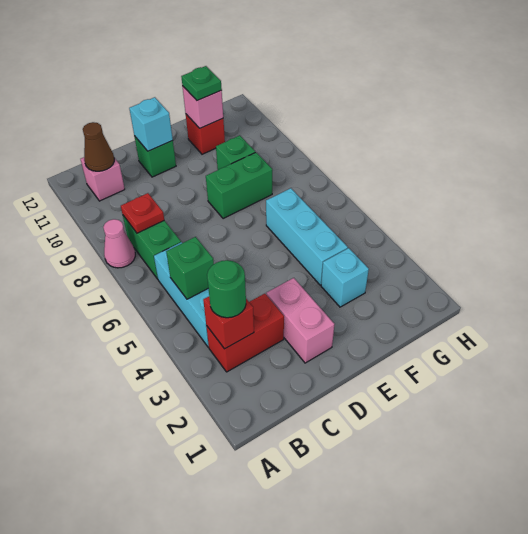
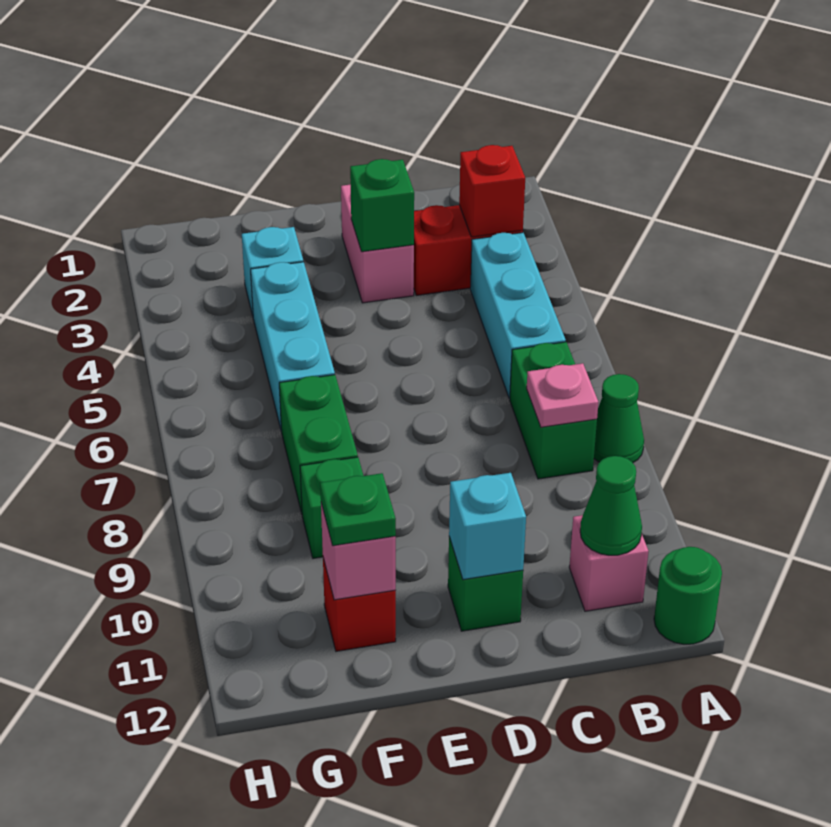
pink 1x1 cone [103,219,135,268] -> green 1x1 cone [594,374,644,462]
green 1x1 round brick [207,260,246,318] -> green 1x1 round brick moved to [654,547,722,644]
green 1x1 brick [166,237,214,299] -> green 1x1 brick moved to [350,159,414,252]
red 1x1 plate [121,193,164,233] -> pink 1x1 plate [527,363,598,427]
brown 1x1 cone [83,122,114,171] -> green 1x1 cone [580,456,642,555]
green 1x2 brick [206,152,272,219] -> green 1x2 brick turned to [279,375,358,513]

